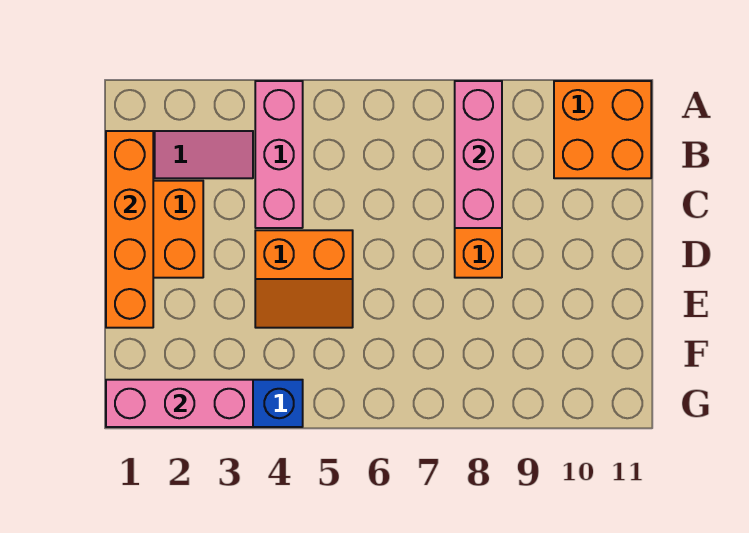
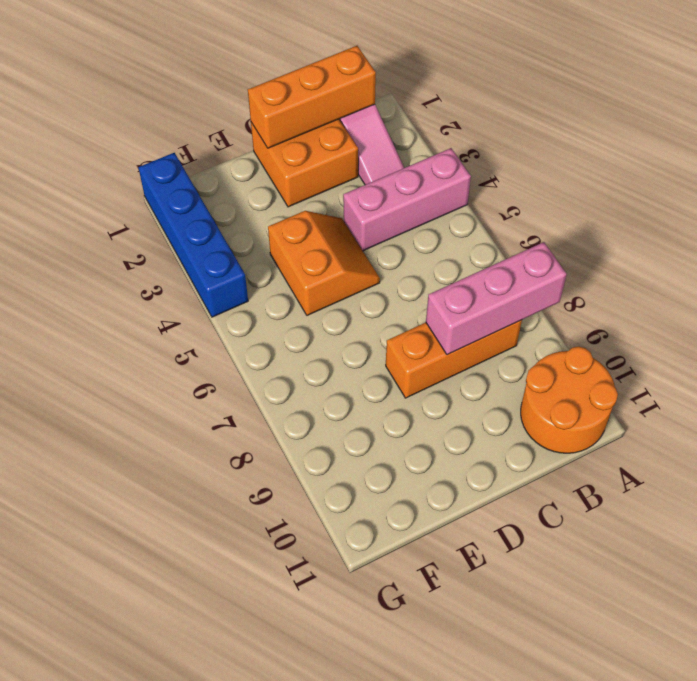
orange 2x2 brick [554,81,651,178] -> orange 2x2 round brick [521,346,618,453]
orange 1x4 brick [106,131,153,328] -> orange 1x3 brick [248,46,376,148]
orange 2x2 slope [255,230,353,328] -> orange 2x2 slope turned to [268,211,380,315]
pink 1x3 brick [106,380,253,427] -> none

